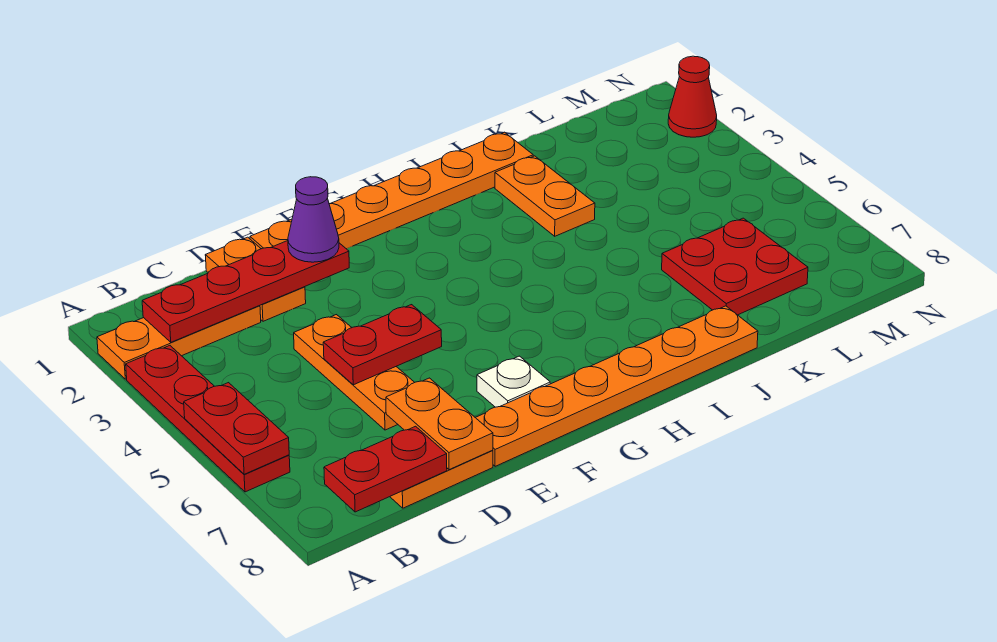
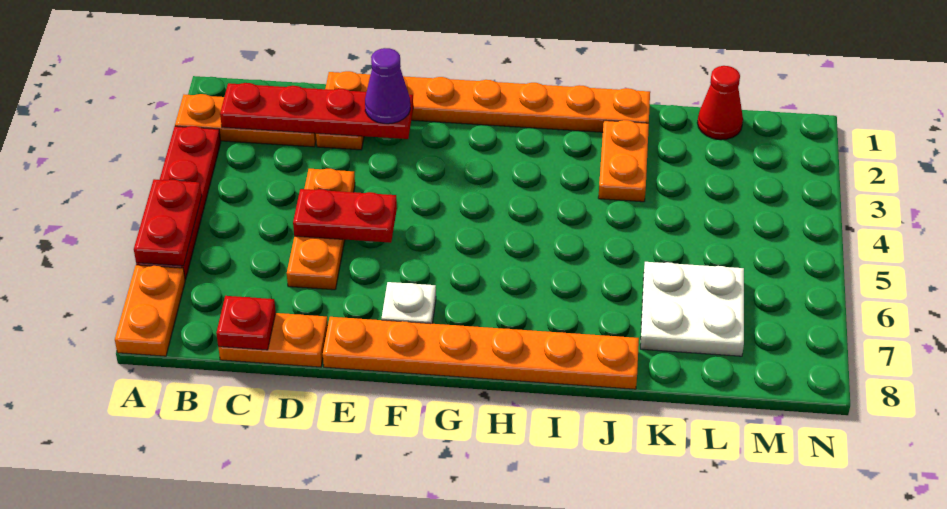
red 1x2 plate [324,426,447,512] -> red 1x1 plate [216,296,276,350]
orange 1x2 plate [386,378,493,470] -> orange 1x2 plate moved to [115,265,185,356]
red 2x2 plate [662,218,808,315] -> white 2x2 plate [640,262,744,356]
red 1x1 cone [668,56,717,137] -> red 1x1 cone moved to [697,66,743,140]

